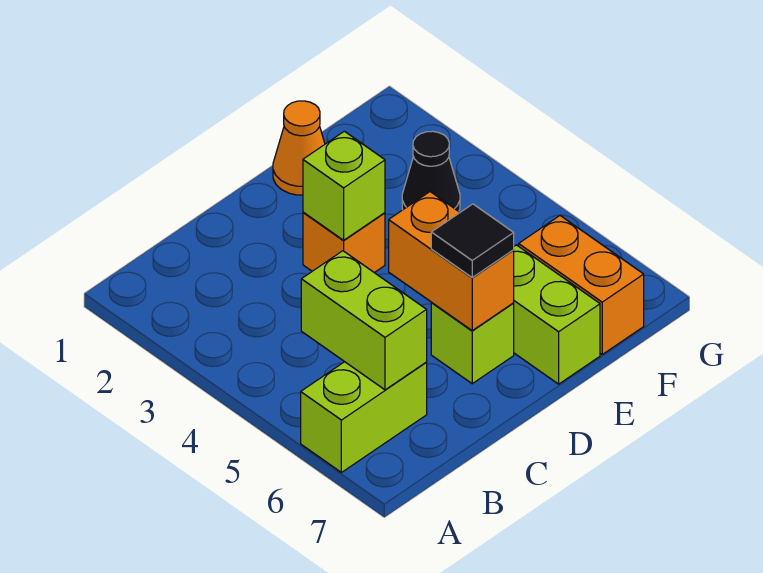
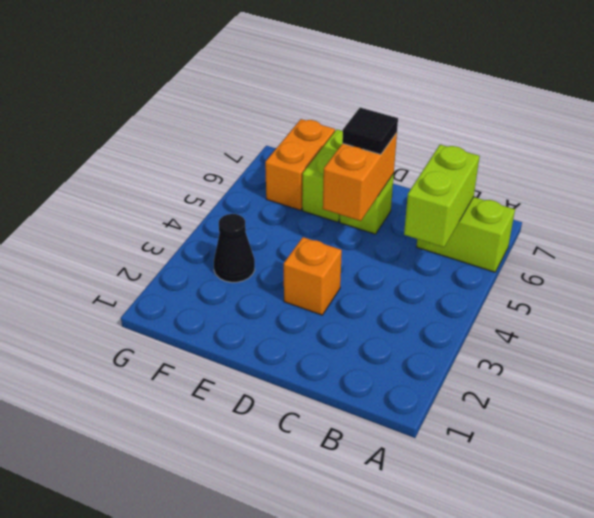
lime 1x1 brick [303,131,385,240] -> none
orange 1x1 cone [273,101,325,195] -> none

